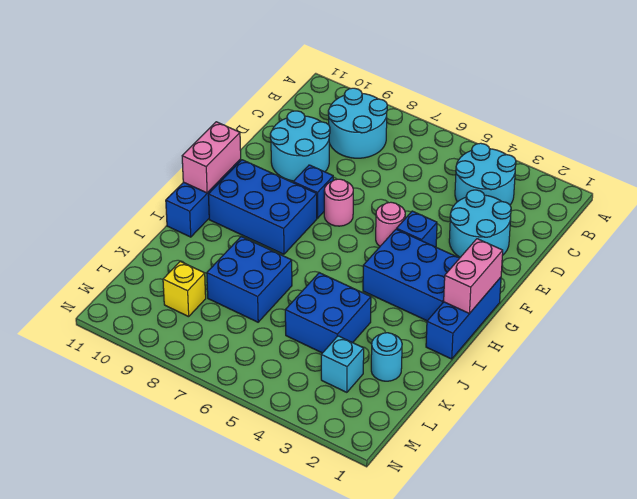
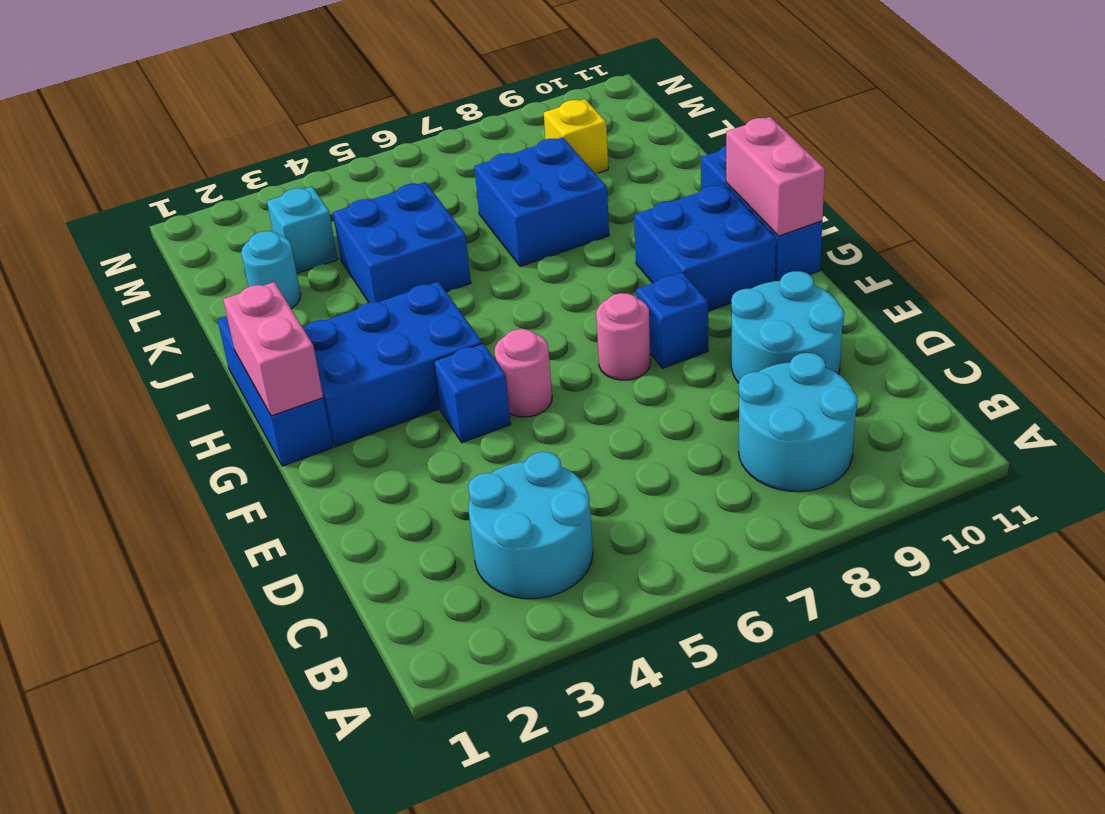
cyan 2x2 round brick [449,190,511,257] -> none
blue 2x3 brick [208,160,317,254] -> blue 2x2 brick [634,184,776,311]

